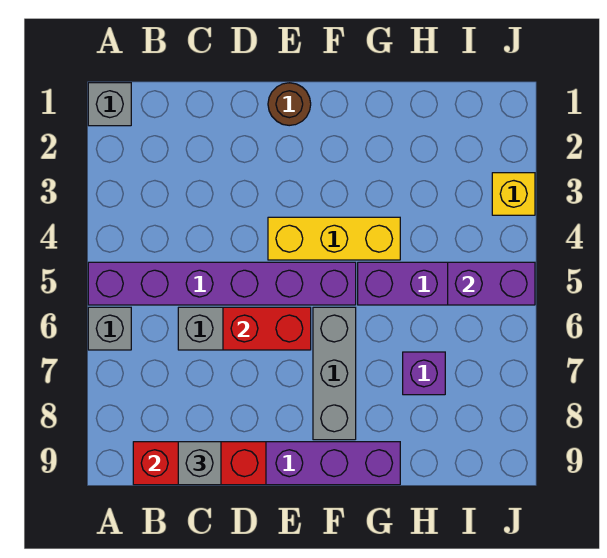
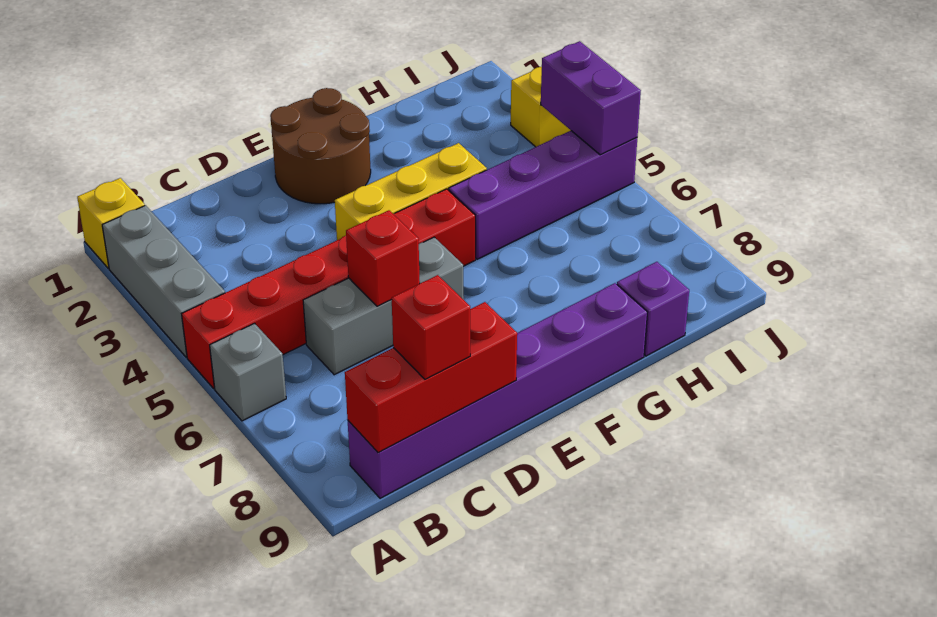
grey 1x1 brick [88,83,131,126] -> yellow 1x1 brick [77,178,145,268]
purple 1x6 brick [88,262,356,305] -> red 1x6 brick [182,189,475,388]
grey 1x1 brick [178,442,221,485] -> red 1x1 brick [392,275,470,379]
red 1x2 brick [223,307,311,350] -> red 1x1 brick [346,210,420,306]
brown 1x1 round brick [268,83,311,126] -> brown 2x2 round brick [270,88,371,204]
grey 1x3 brick [313,307,356,440] -> grey 1x3 brick moved to [102,205,225,357]
purple 1x1 brick [403,352,445,395] -> purple 1x1 brick moved to [617,262,689,356]
purple 1x2 brick [448,262,535,305] -> purple 1x2 brick turned to [541,41,641,155]

